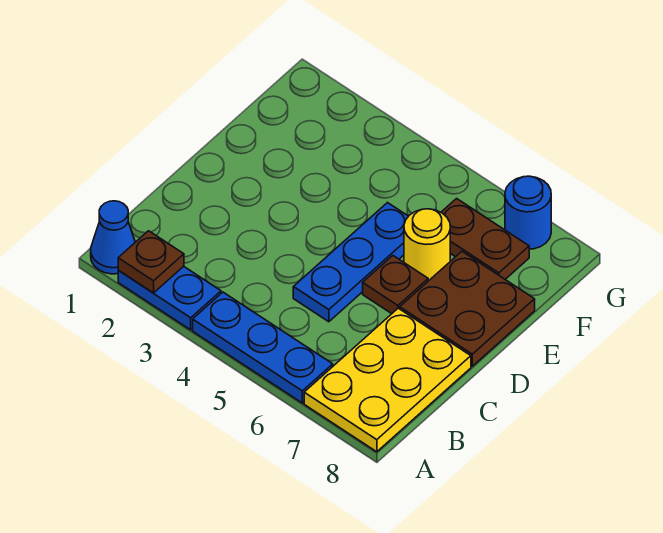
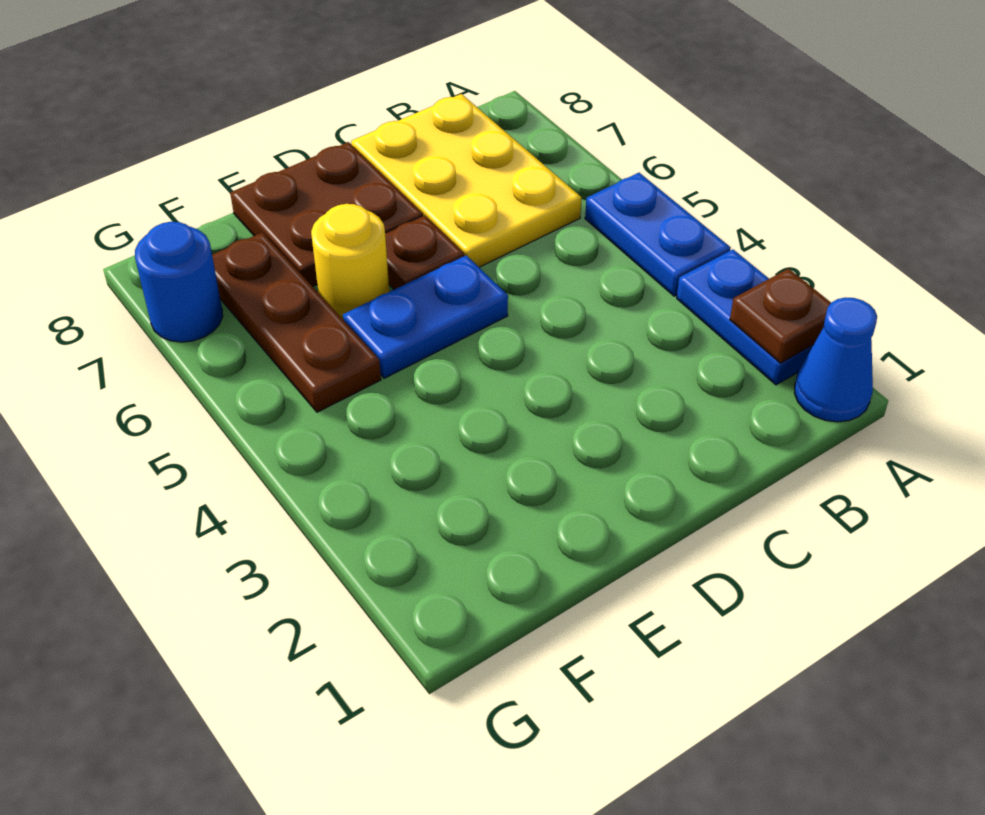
blue 1x3 plate [193,292,333,403] -> blue 1x2 plate [585,173,731,296]
yellow 2x3 plate [304,308,471,452] -> yellow 2x3 plate turned to [351,94,582,267]
blue 1x3 plate [293,203,408,322] -> blue 1x2 plate [343,255,508,378]
brown 1x2 plate [441,199,529,279] -> brown 1x3 plate [212,232,381,412]

